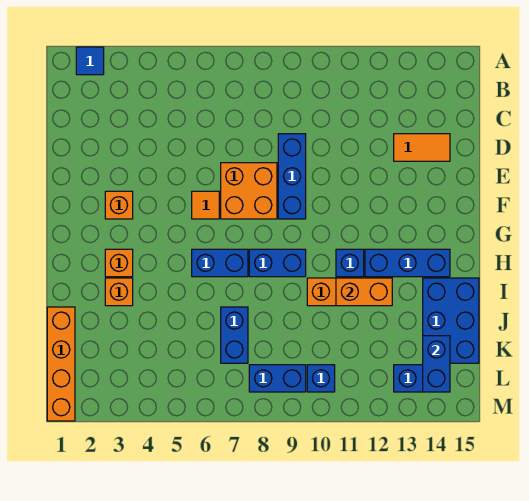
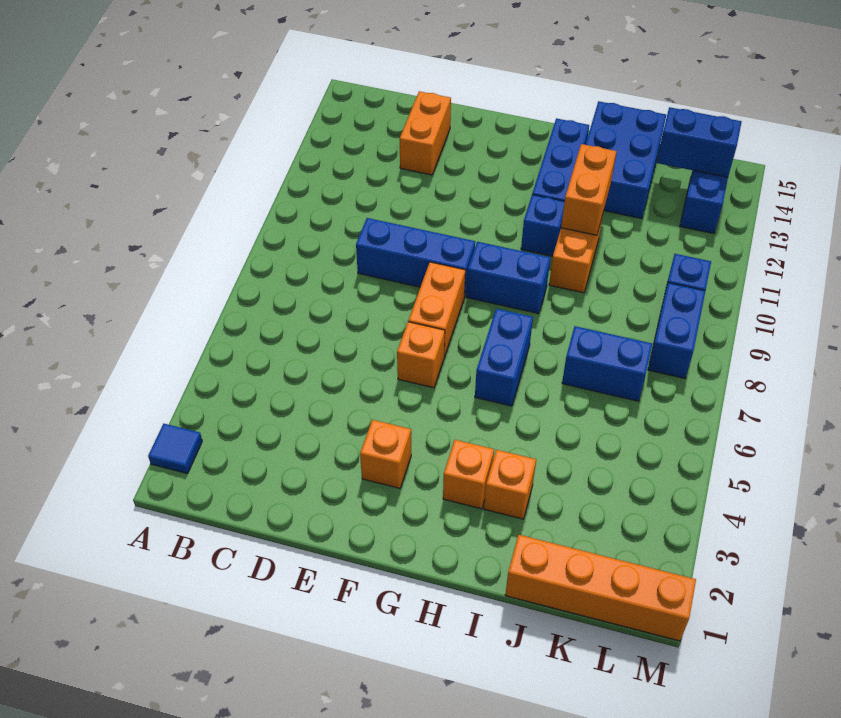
orange 1x2 tile [394,134,450,161] -> orange 1x2 brick [400,91,451,175]
orange 2x2 brick [221,163,277,219] -> orange 1x2 brick [408,262,465,356]
orange 1x1 tile [192,191,219,219] -> orange 1x1 brick [397,322,445,388]
blue 1x2 brick [249,249,306,277] -> blue 1x2 brick turned to [467,242,550,314]
blue 2x3 brick [423,278,479,363] -> blue 2x3 brick turned to [586,101,666,219]

